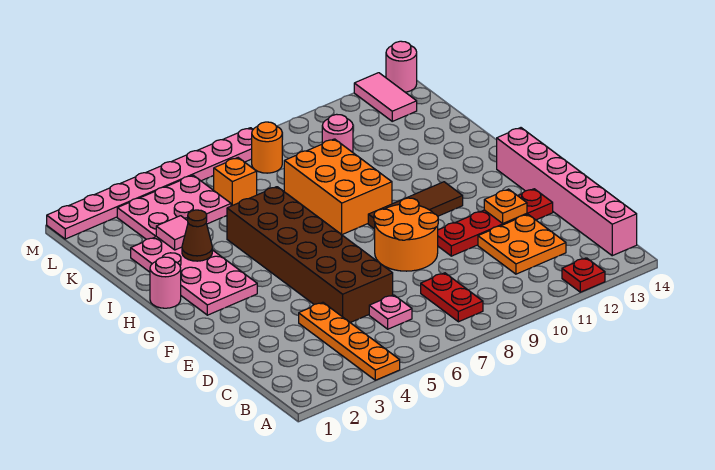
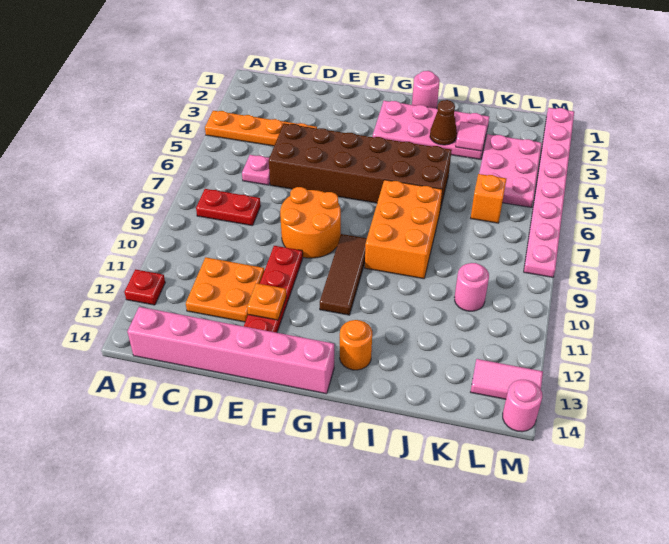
orange 2x3 brick [284,139,392,235] -> orange 2x3 brick turned to [365,180,442,279]
orange 1x1 round brick [252,122,282,173] -> orange 1x1 round brick moved to [340,320,372,370]

